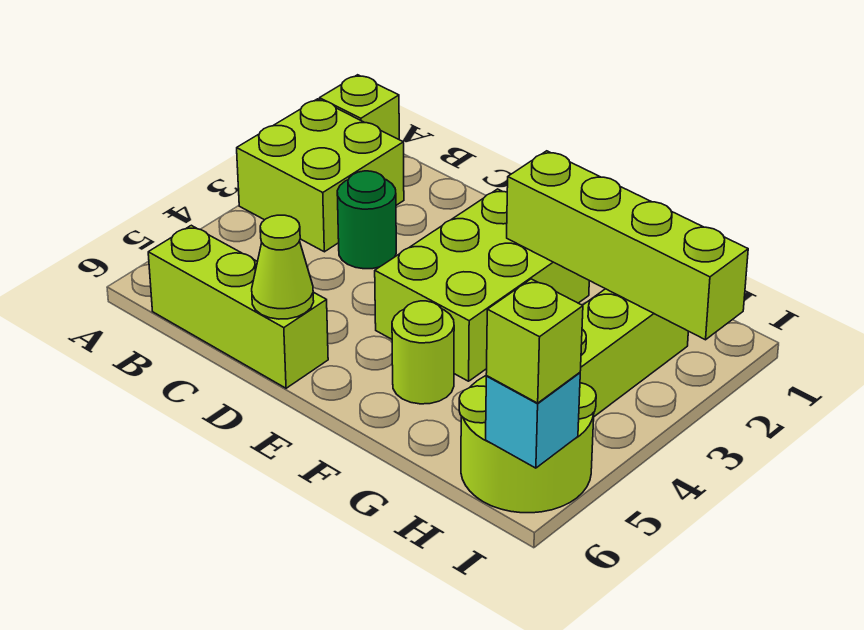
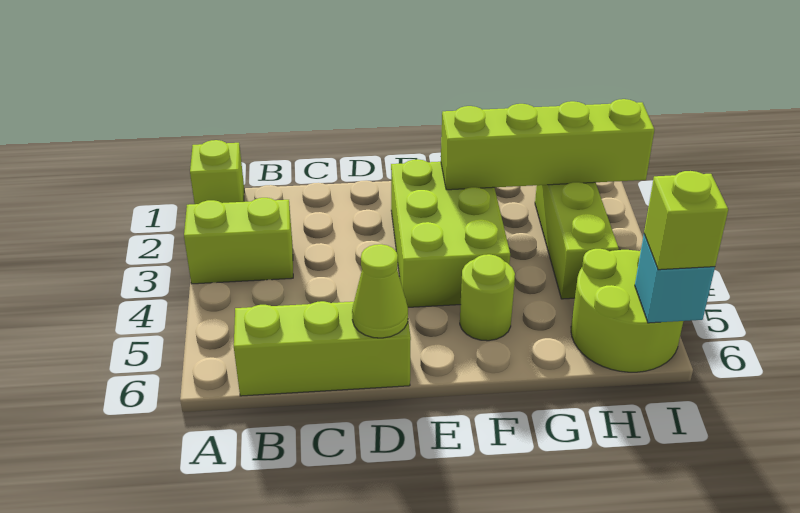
lime 2x2 brick [237,99,404,252] -> lime 1x2 brick [184,198,293,284]
green 1x1 round brick [337,171,396,269] -> none

